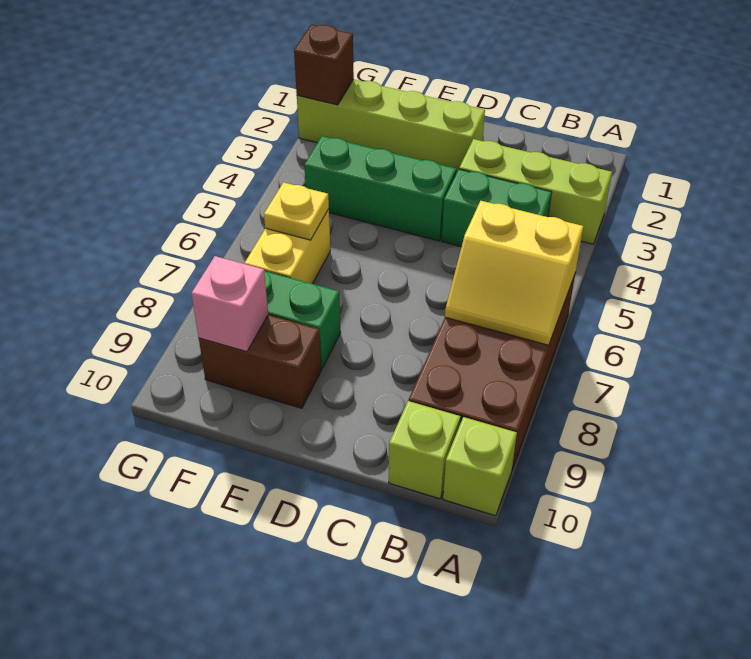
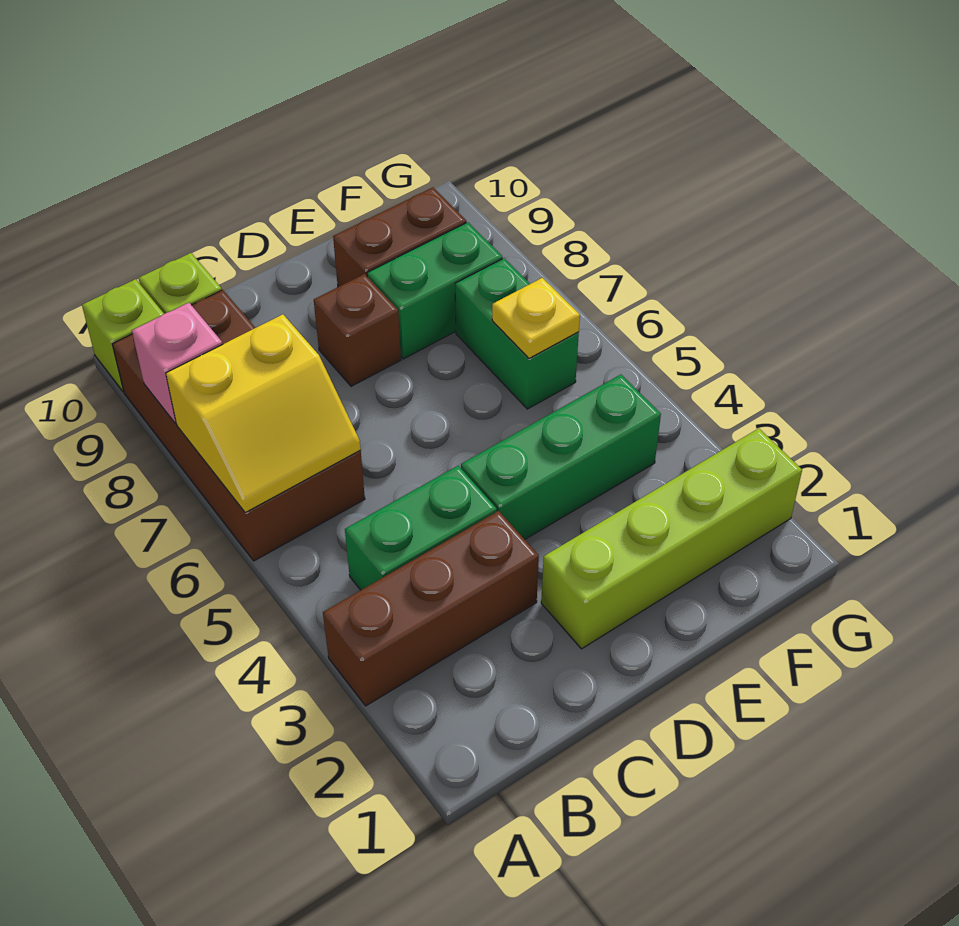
lime 1x3 brick [459,139,612,244] -> brown 1x3 brick [323,511,539,706]
yellow 2x2 slope [445,201,583,345] -> yellow 2x2 slope turned to [166,314,361,513]
yellow 1x2 brick [244,209,330,284] -> green 1x2 brick [455,258,579,409]
pink 1x1 brick [191,256,268,352] -> pink 1x1 brick moved to [132,303,223,424]
brown 1x1 brick [294,25,354,105] -> brown 1x1 brick moved to [314,274,401,386]

